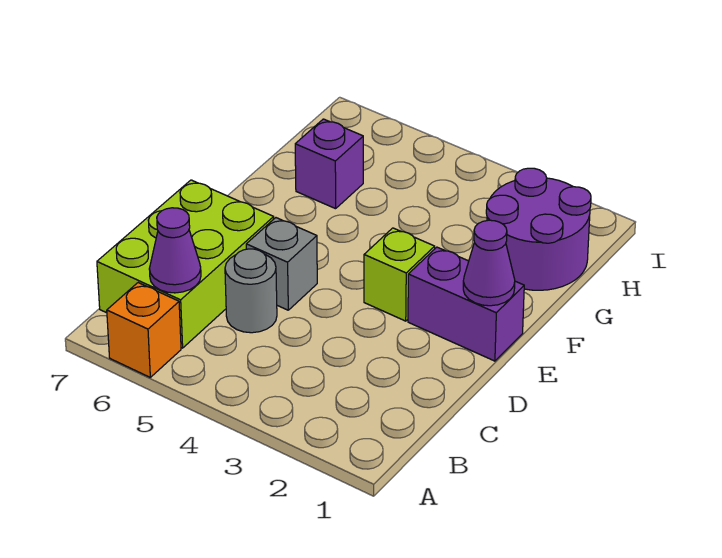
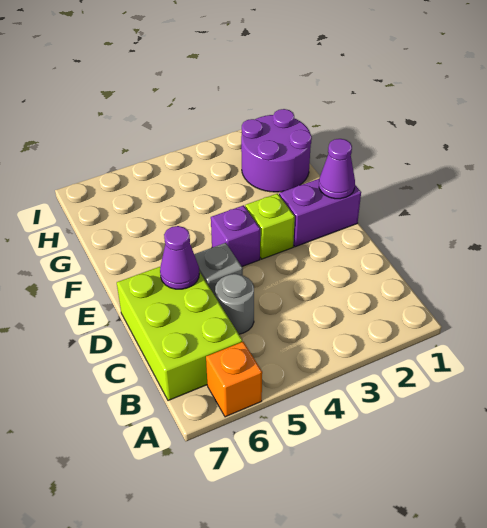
purple 1x1 cone [149,208,201,293] -> purple 1x1 cone moved to [160,226,199,289]
purple 1x1 brick [295,119,363,209] -> purple 1x1 brick moved to [211,205,260,266]

